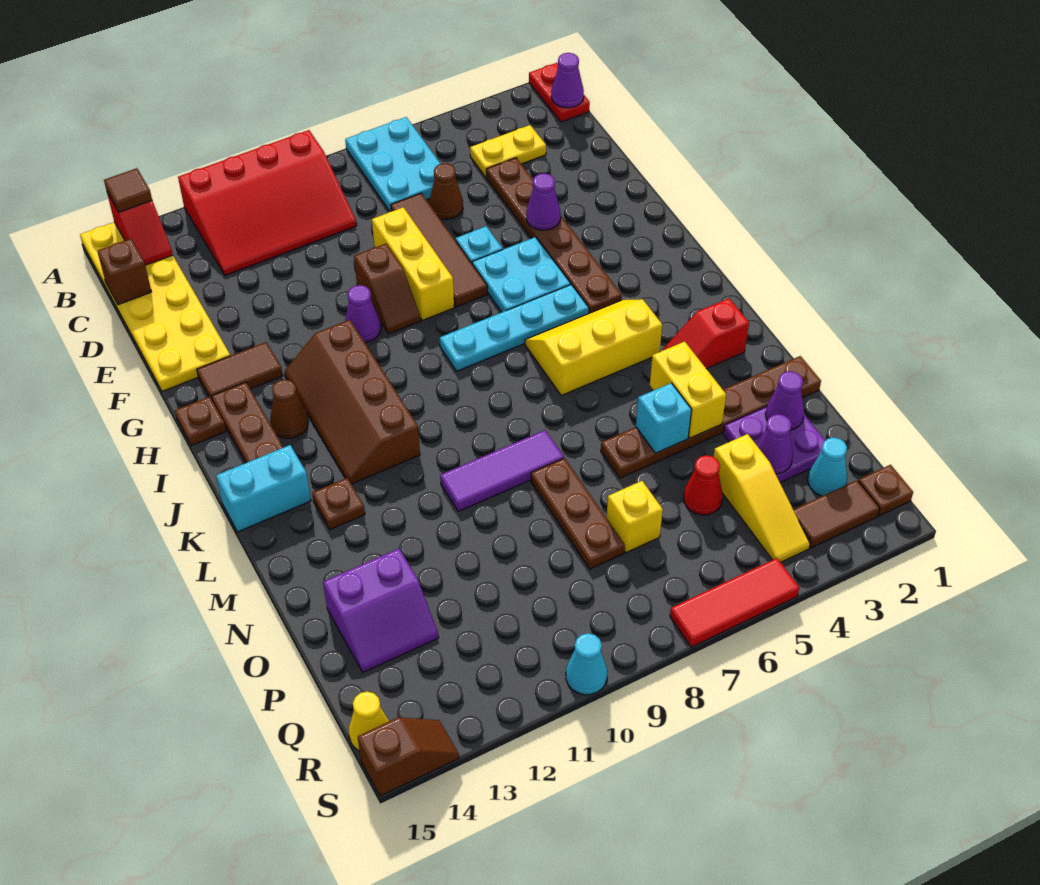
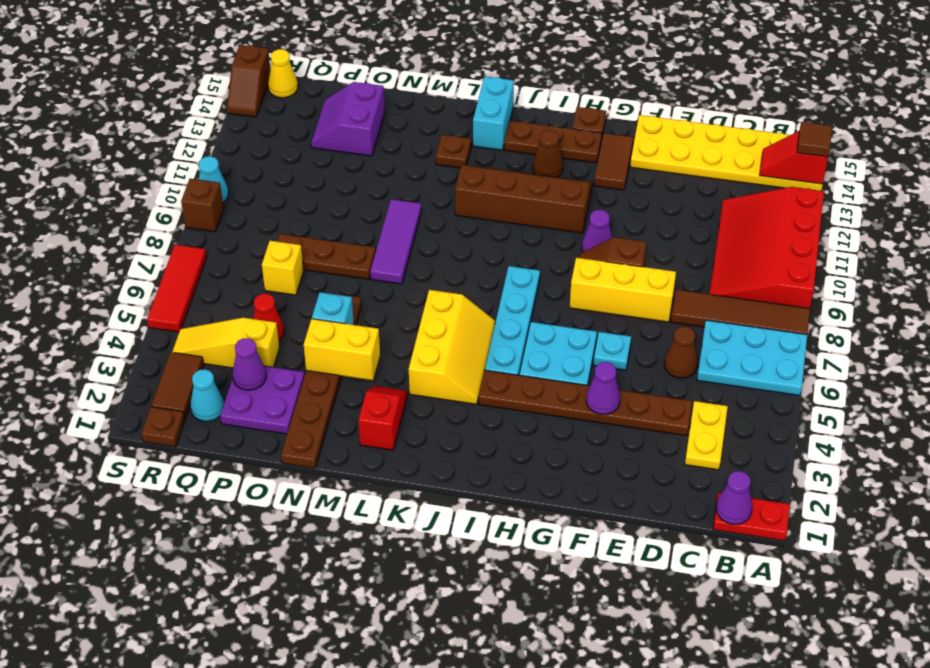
brown 1x1 brick [97,239,152,305] -> brown 1x1 brick moved to [181,179,224,232]
brown 1x4 tile [391,193,487,307] -> brown 1x4 tile moved to [671,290,810,334]
purple 1x1 cone [765,371,804,430] -> none

